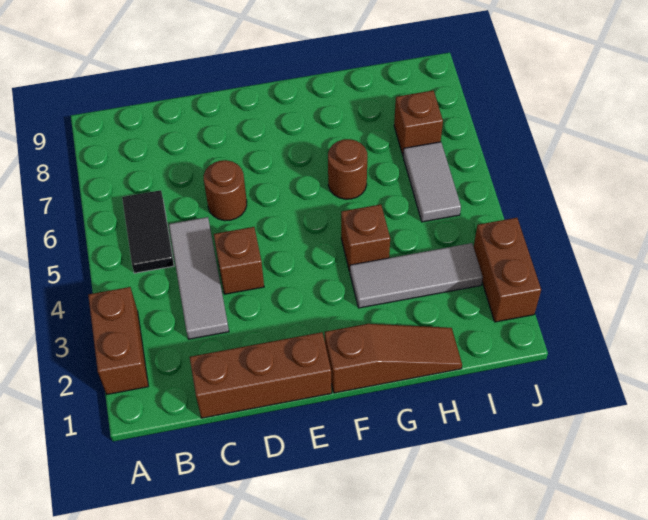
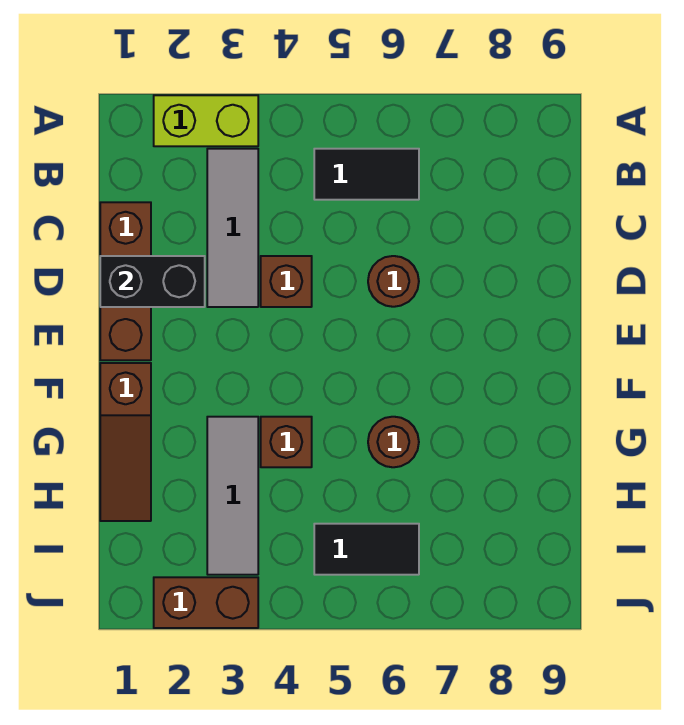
brown 1x2 brick [88,287,148,394] -> lime 1x2 brick [154,95,258,146]
grey 1x3 tile [169,217,229,339] -> grey 1x3 tile turned to [207,149,258,307]
none -> black 1x2 brick [100,256,205,307]
grey 1x2 tile [403,142,461,222] -> black 1x2 tile [314,524,419,575]
brown 1x1 brick [394,91,443,155] -> none

